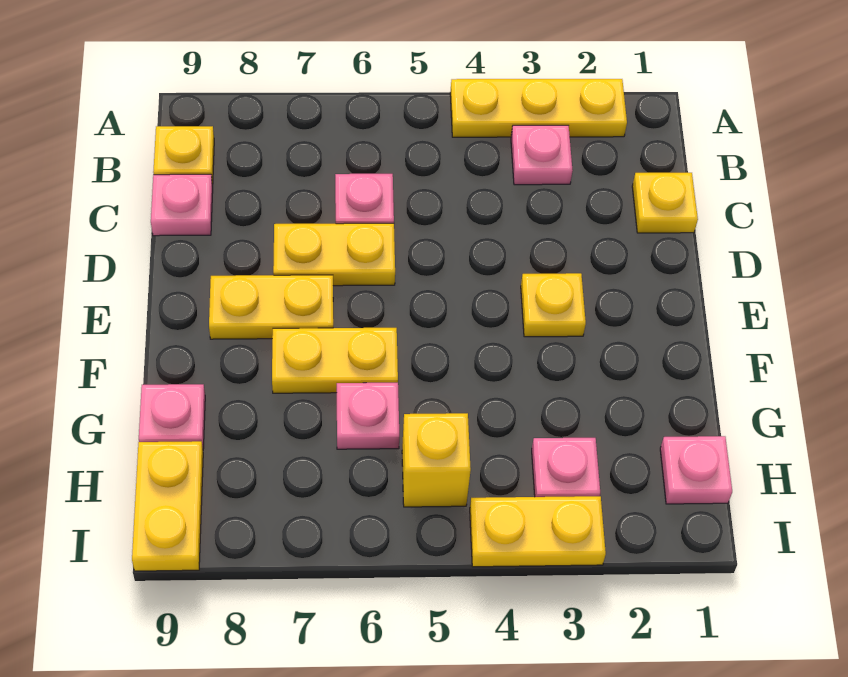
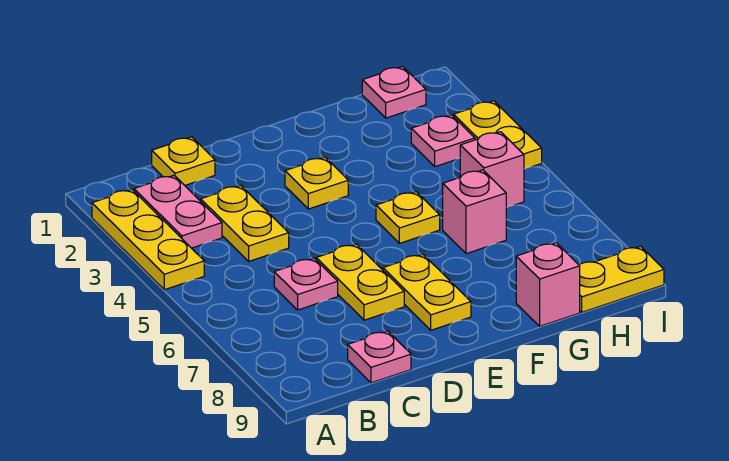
pink 1x1 plate [511,125,573,185] -> pink 1x2 plate [134,175,222,248]
yellow 1x1 plate [153,126,214,185] -> yellow 1x1 plate moved to [376,192,440,243]
yellow 1x2 plate [272,328,398,393] -> yellow 1x2 plate moved to [201,185,289,261]
pink 1x1 plate [337,383,399,449] -> pink 1x1 brick [443,170,506,254]
pink 1x1 plate [139,384,205,449] -> pink 1x1 brick [516,243,580,326]
yellow 1x1 brick [402,413,471,507] -> pink 1x1 brick [460,132,524,207]

